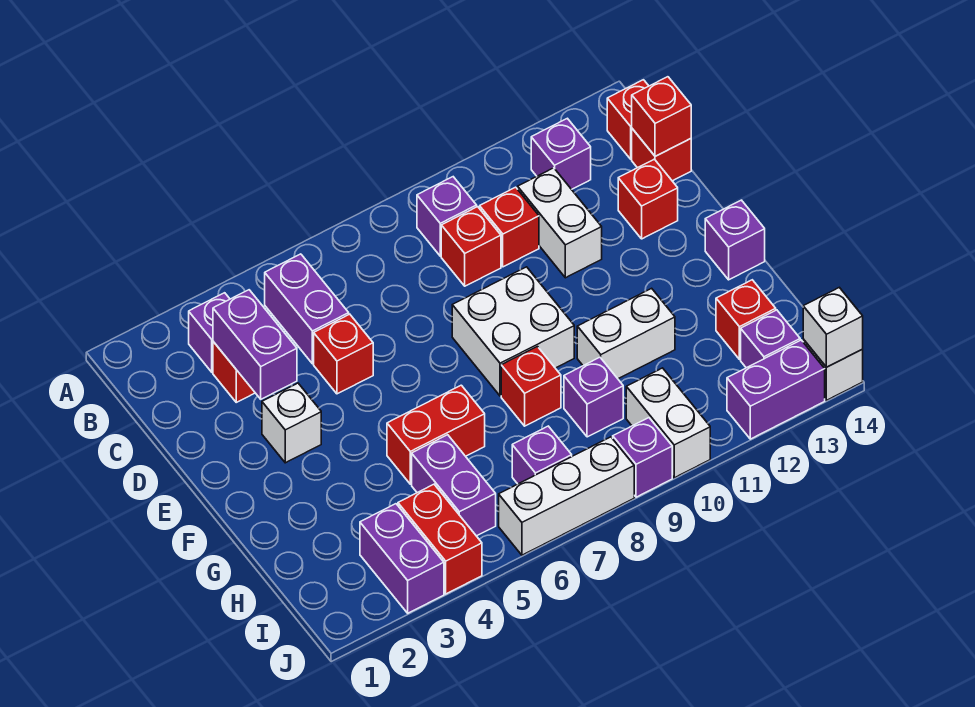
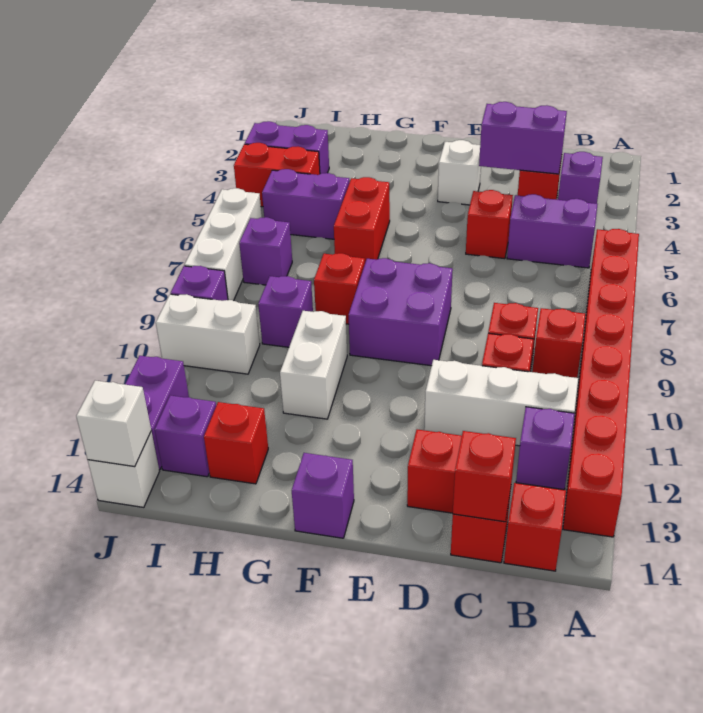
none -> red 1x8 brick [563,229,639,537]
purple 1x1 brick [417,177,477,256] -> red 1x1 brick [532,308,585,378]
white 1x2 brick [518,168,602,278] -> white 1x3 brick [424,360,578,446]
white 2x2 brick [452,267,574,396] -> purple 2x2 brick [349,258,453,366]

